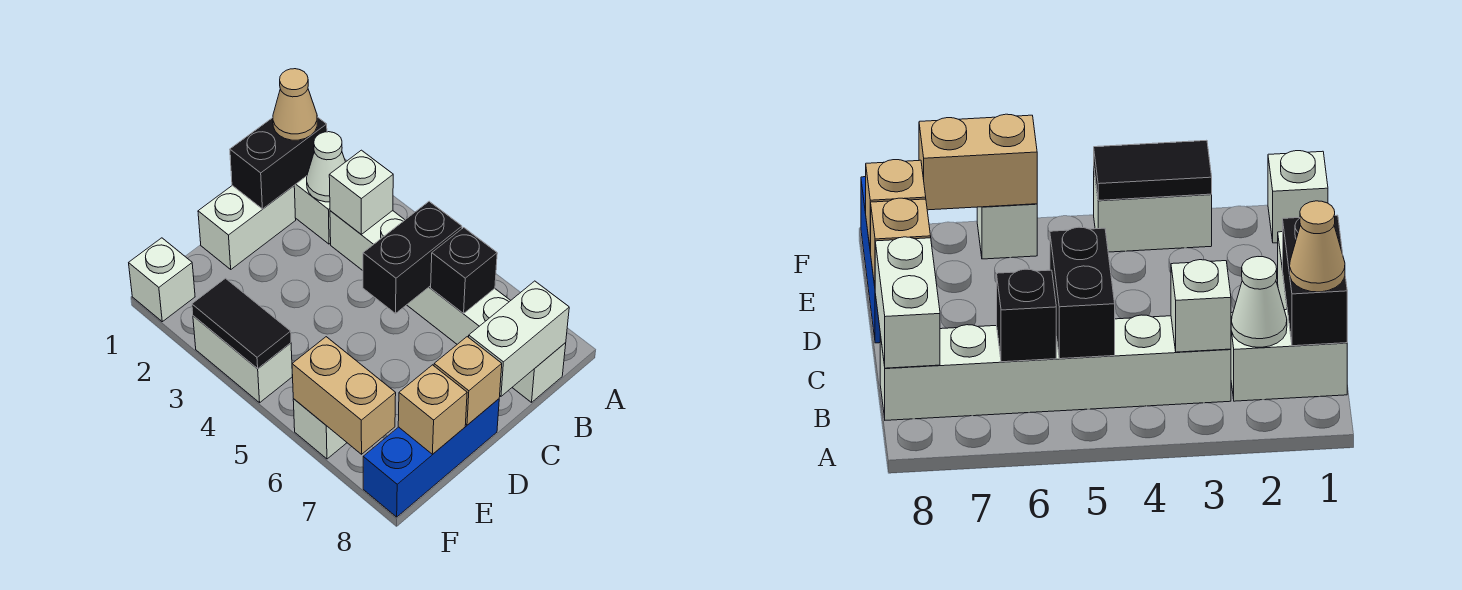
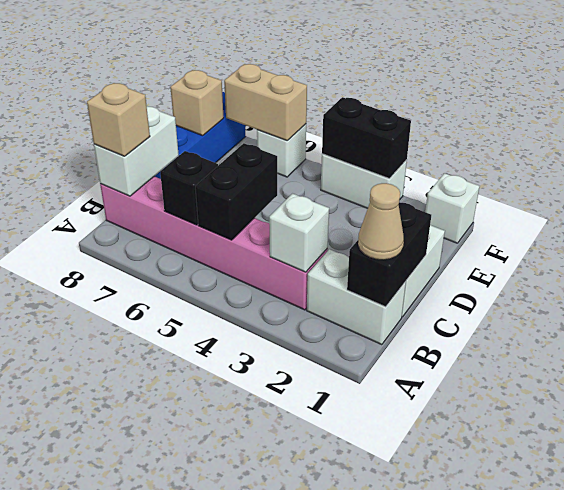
white 1x1 cone [307,132,345,202] -> none
white 1x6 brick [330,211,566,402] -> pink 1x6 brick [100,176,327,310]
tan 1x1 brick [434,337,502,425] -> tan 1x1 brick moved to [87,83,150,156]
black 1x2 tile [192,278,291,369] -> black 1x2 brick [322,97,411,179]

